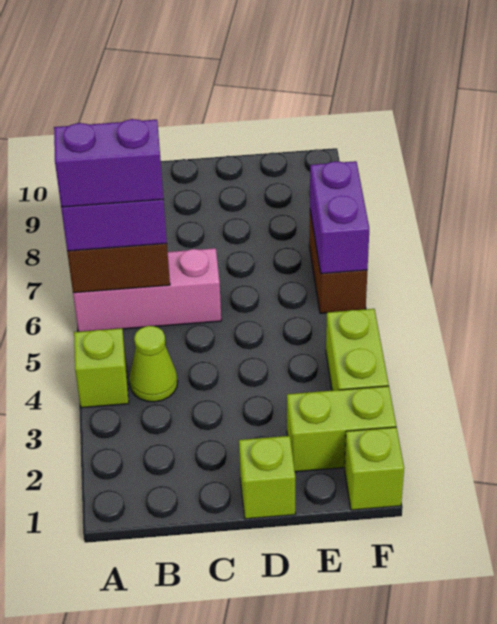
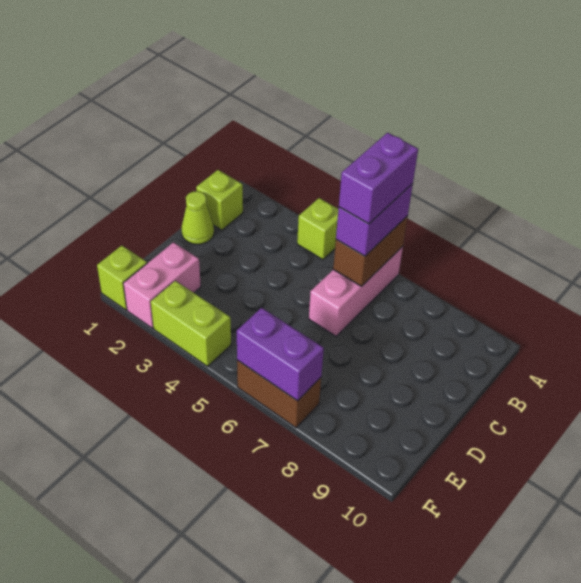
lime 1x1 cone [129,326,178,402] -> lime 1x1 cone moved to [182,191,214,244]
lime 1x1 brick [239,436,295,519] -> lime 1x1 brick moved to [196,170,243,230]
lime 1x2 brick [287,386,396,472] -> pink 1x2 brick [123,242,201,328]

